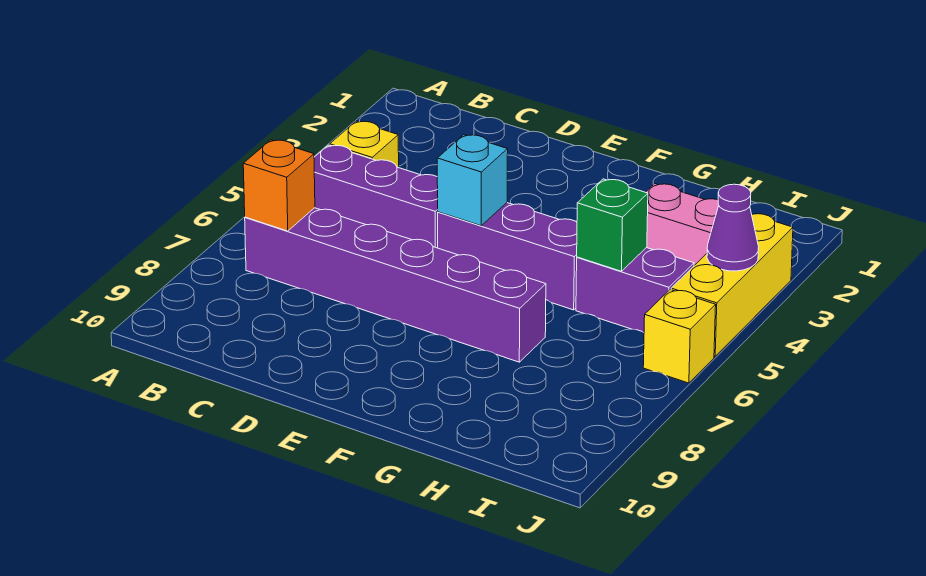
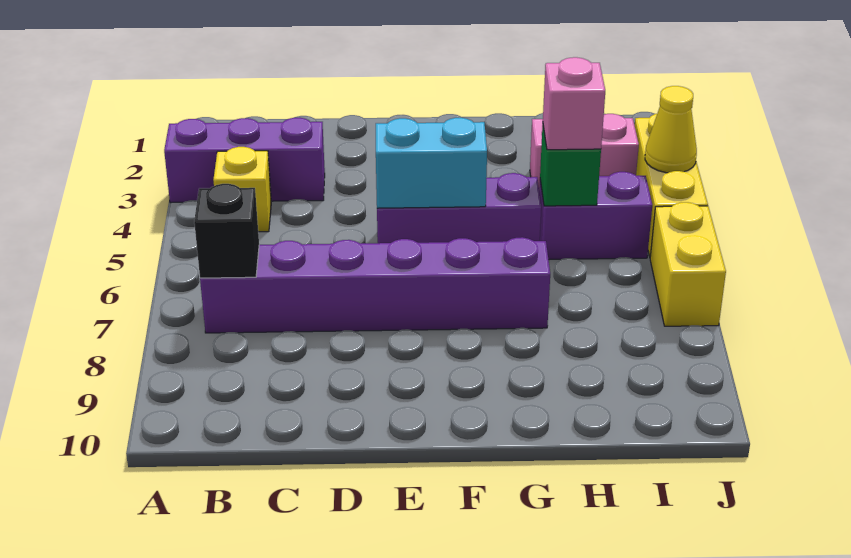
purple 1x3 brick [314,145,438,248] -> purple 1x3 brick moved to [164,118,325,203]
orange 1x1 brick [243,140,315,231] -> black 1x1 brick [194,184,259,278]
cyan 1x1 brick [437,135,508,226] -> cyan 1x2 brick [376,118,487,208]
none -> pink 1x1 brick [543,57,605,150]
purple 1x1 cone [707,184,759,271] -> yellow 1x1 cone [645,86,697,173]
yellow 1x1 brick [643,290,716,383] -> yellow 1x2 brick [650,202,726,326]

